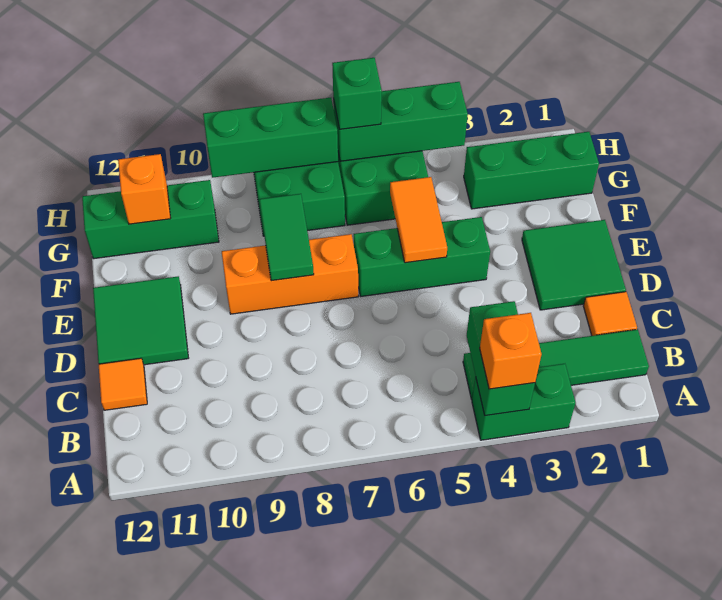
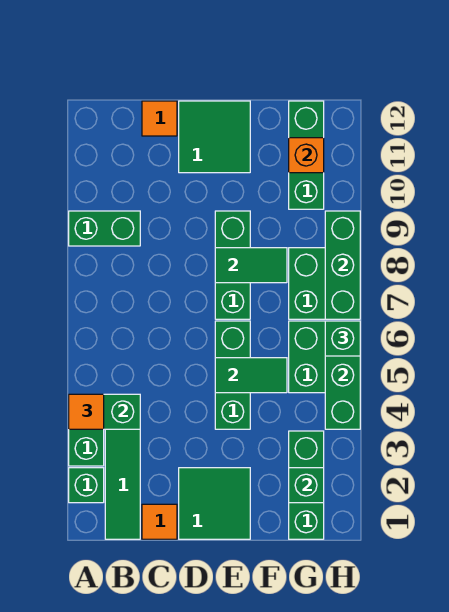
none -> green 1x1 brick [69,468,104,503]
orange 1x1 brick [480,313,542,389] -> orange 1x1 tile [69,394,104,429]
none -> green 1x2 brick [69,211,140,246]
orange 1x2 tile [390,177,447,263] -> green 1x2 tile [215,358,287,393]
orange 1x3 brick [222,234,358,314] -> green 1x3 brick [215,211,250,319]
none -> green 1x1 brick [289,468,324,503]

